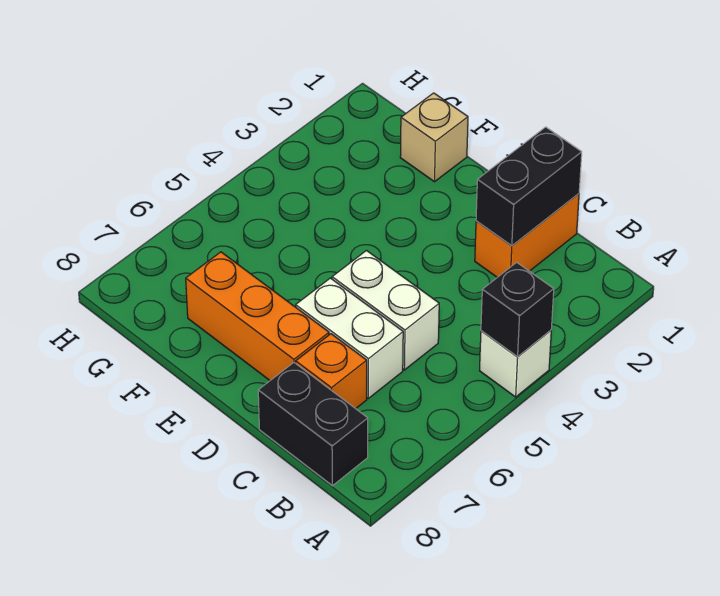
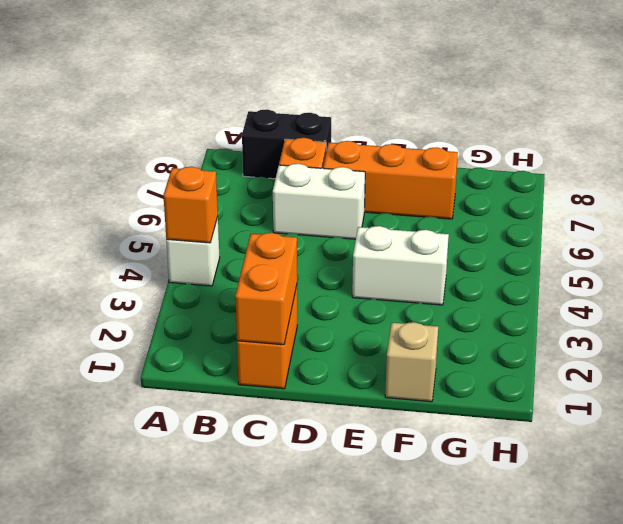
black 1x1 brick [481,262,554,357] -> orange 1x1 brick [163,167,218,243]
black 1x2 brick [476,127,582,246] -> orange 1x2 brick [235,233,297,345]
white 1x2 brick [332,251,439,370] -> white 1x2 brick moved to [352,226,449,305]

